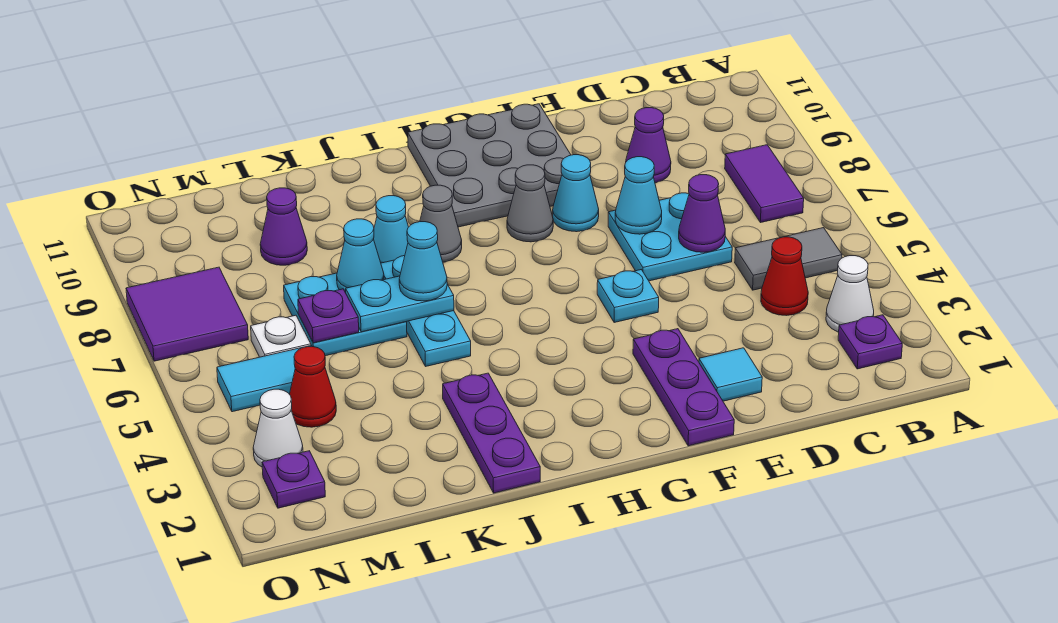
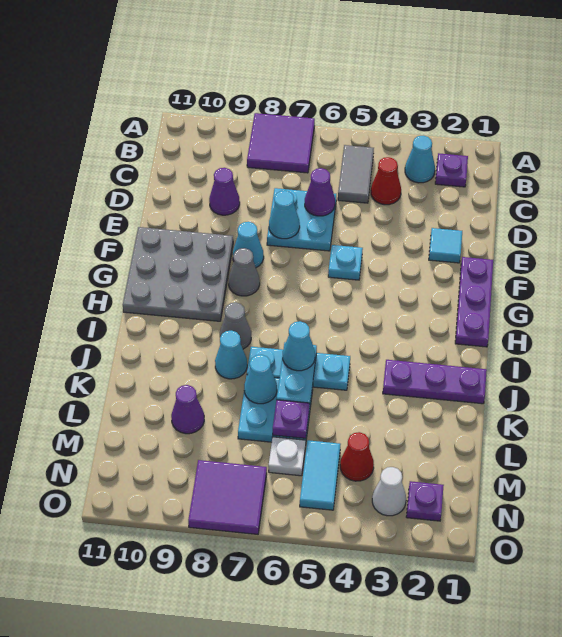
white 1x1 cone [826,256,874,332] -> cyan 1x1 cone [405,135,435,183]
purple 1x2 tile [725,145,804,223] -> purple 2x2 tile [247,113,315,173]
purple 1x3 plate [633,329,734,446] -> purple 1x3 plate turned to [455,257,493,347]

